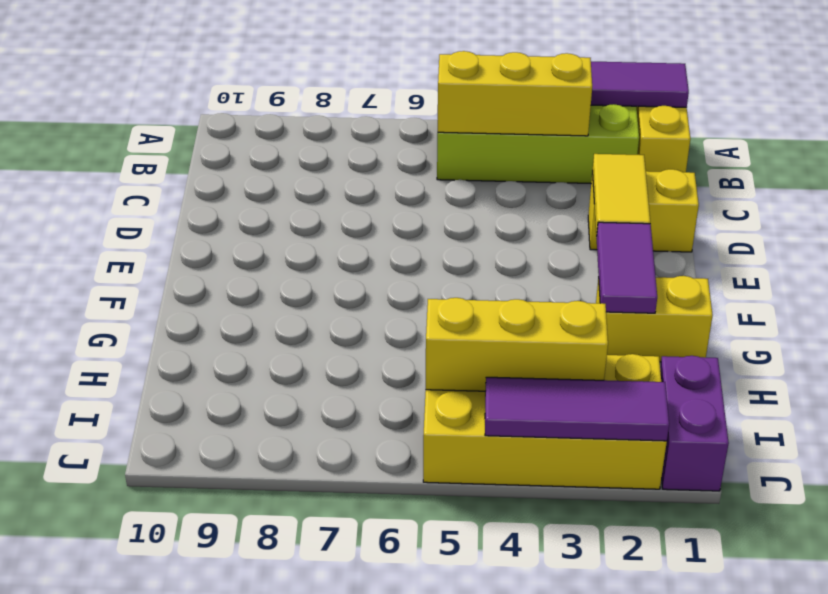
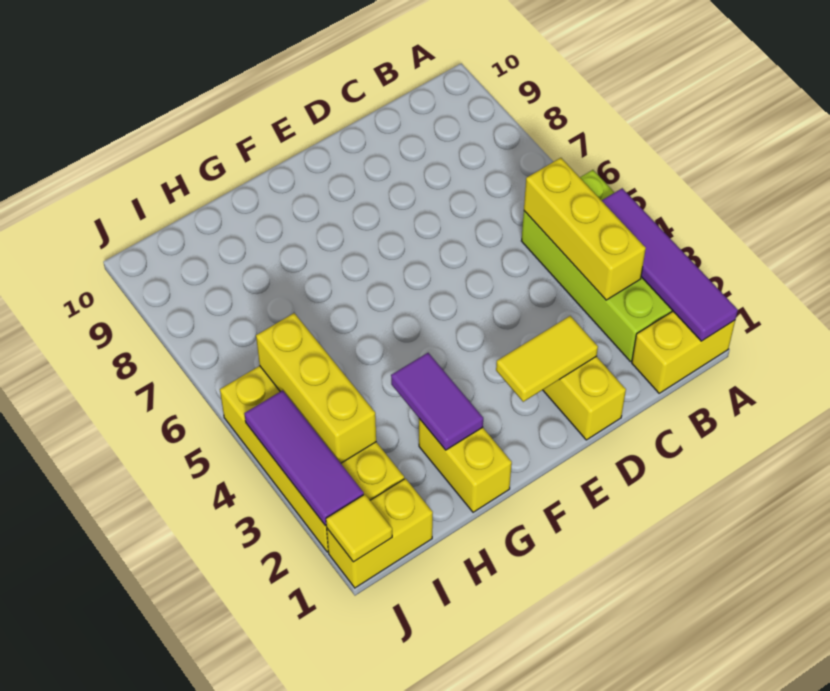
purple 1x2 tile [596,222,657,313] -> purple 1x2 tile turned to [391,353,483,450]
purple 1x2 brick [660,356,729,491] -> yellow 1x2 brick [327,479,433,588]
none -> yellow 1x1 tile [326,494,392,562]

